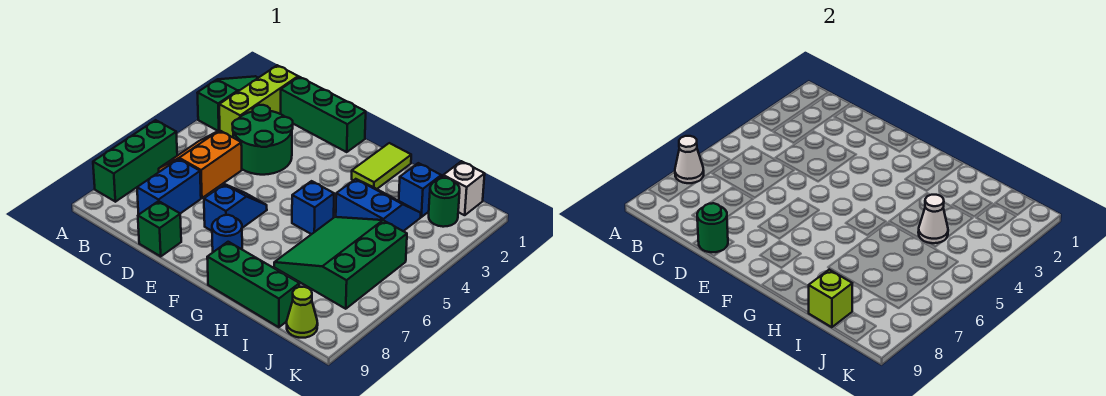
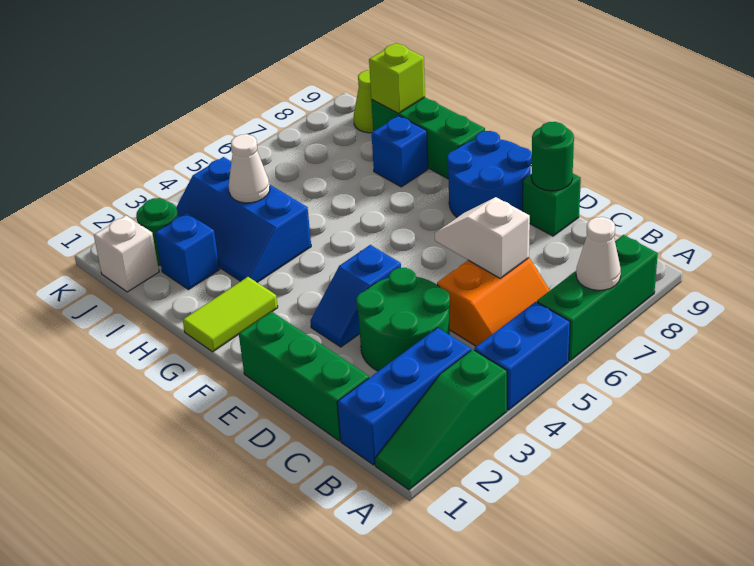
lime 1x3 brick [219,65,298,137] -> blue 1x3 brick [337,328,471,465]
none -> white 1x2 slope [435,197,530,278]
blue 1x2 brick [137,159,201,215] -> blue 1x2 brick moved to [474,302,570,410]
blue 1x2 slope [204,184,267,231] -> blue 1x2 slope moved to [311,245,401,347]
blue 1x1 round brick [212,215,242,252] -> blue 2x2 round brick [447,131,532,217]
blue 1x1 brick [292,181,334,234] -> blue 1x1 brick moved to [372,116,428,187]
blue 2x2 slope [336,179,421,231] -> blue 2x3 slope [176,157,311,282]
green 3x3 slope [274,217,407,309] -> none

